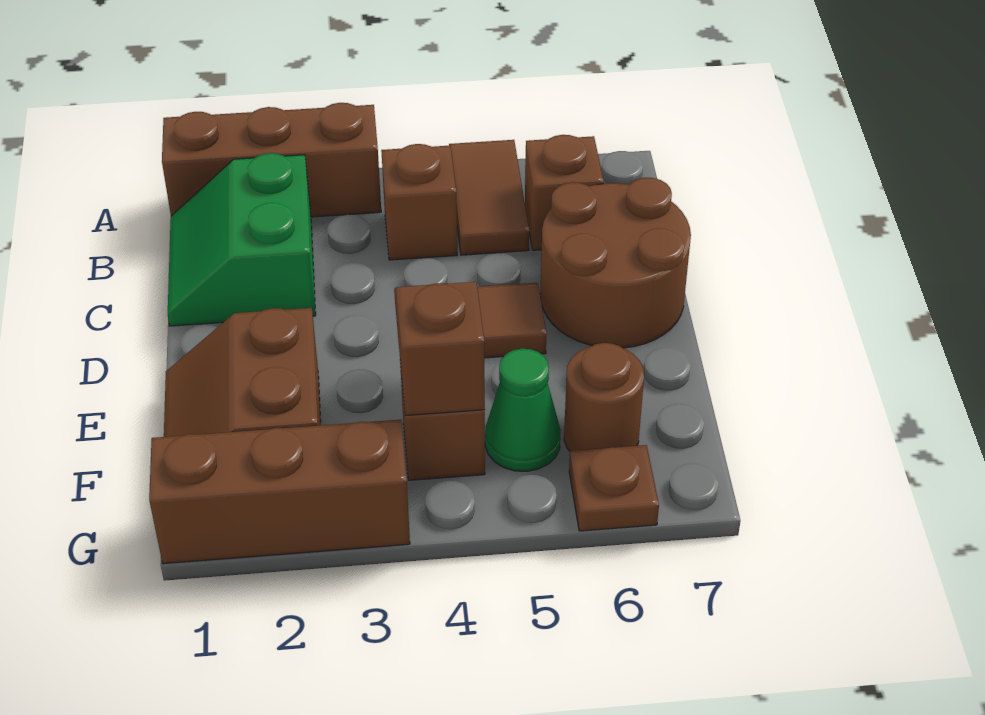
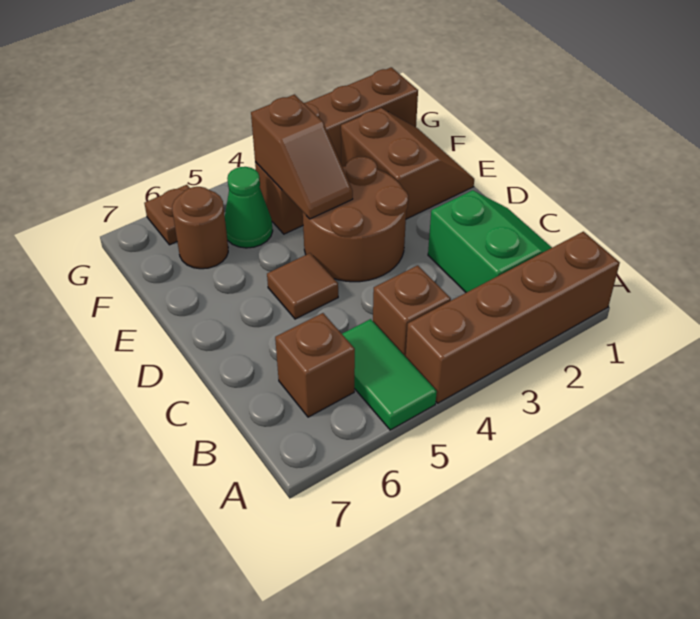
brown 1x3 brick [162,103,381,217] -> brown 1x4 brick [406,232,620,403]
brown 1x2 tile [449,140,529,255] -> green 1x2 tile [342,319,437,430]
brown 2x2 round brick [540,178,691,348] -> brown 2x2 round brick moved to [303,157,408,282]

